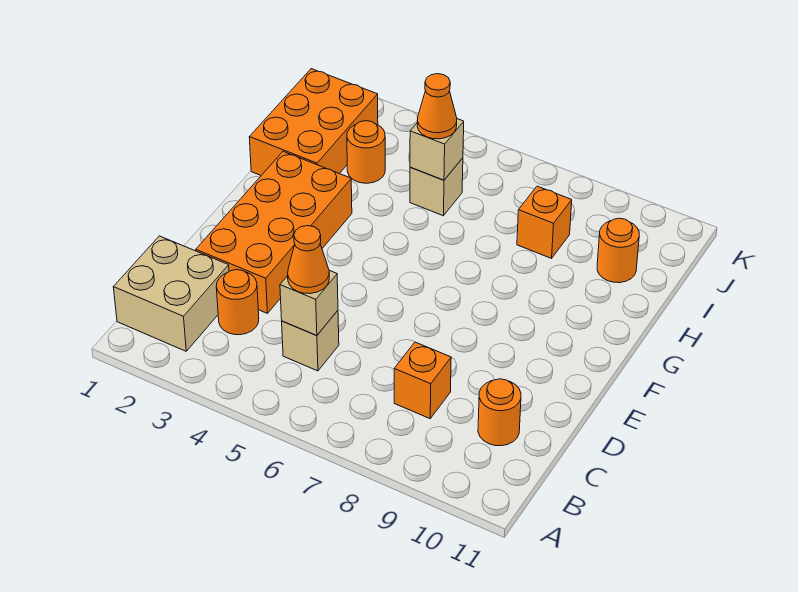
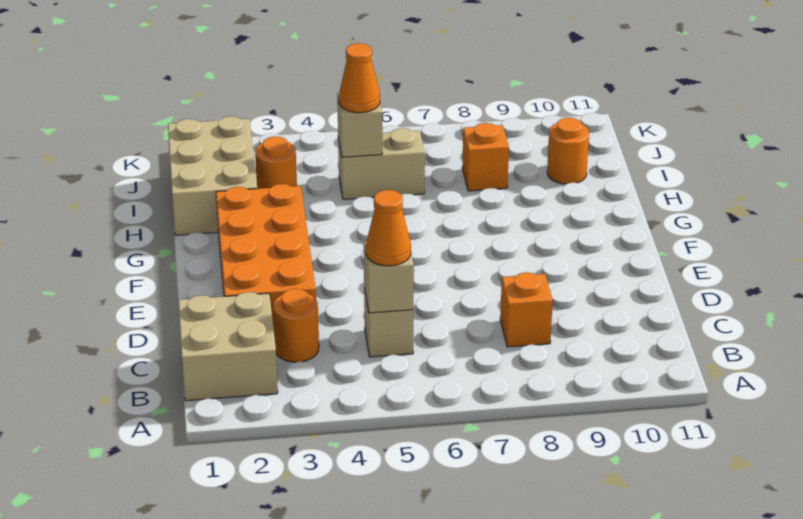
orange 1x1 round brick [478,379,521,446] -> none
orange 2x3 brick [249,69,378,175] -> tan 2x3 brick [168,116,257,235]
tan 1x1 brick [410,158,463,216] -> tan 1x2 brick [338,128,425,199]

